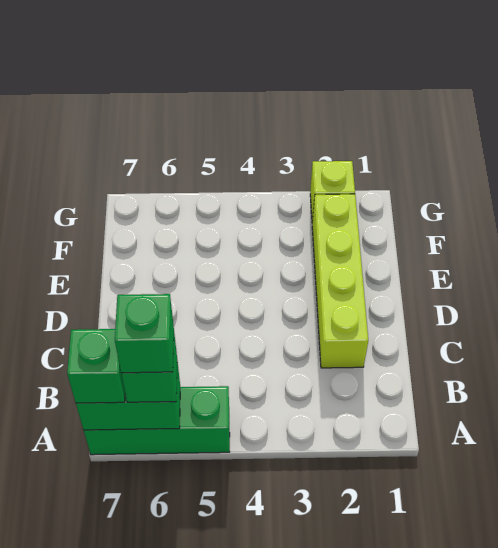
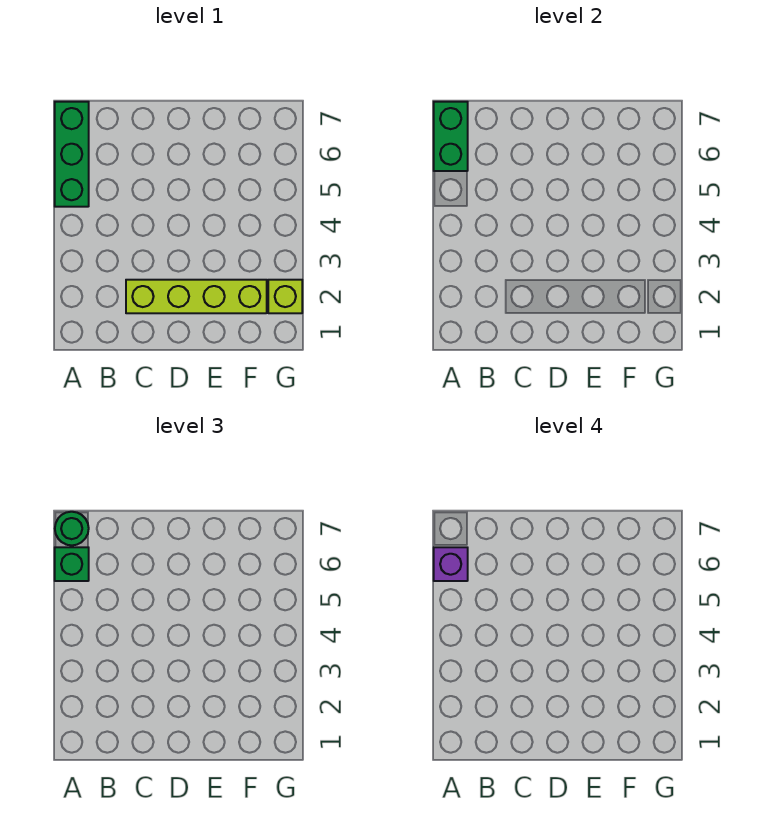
green 1x1 brick [115,294,174,373] -> purple 1x1 brick [434,547,468,581]
green 1x1 brick [67,329,125,403] -> green 1x1 round brick [55,512,89,545]

